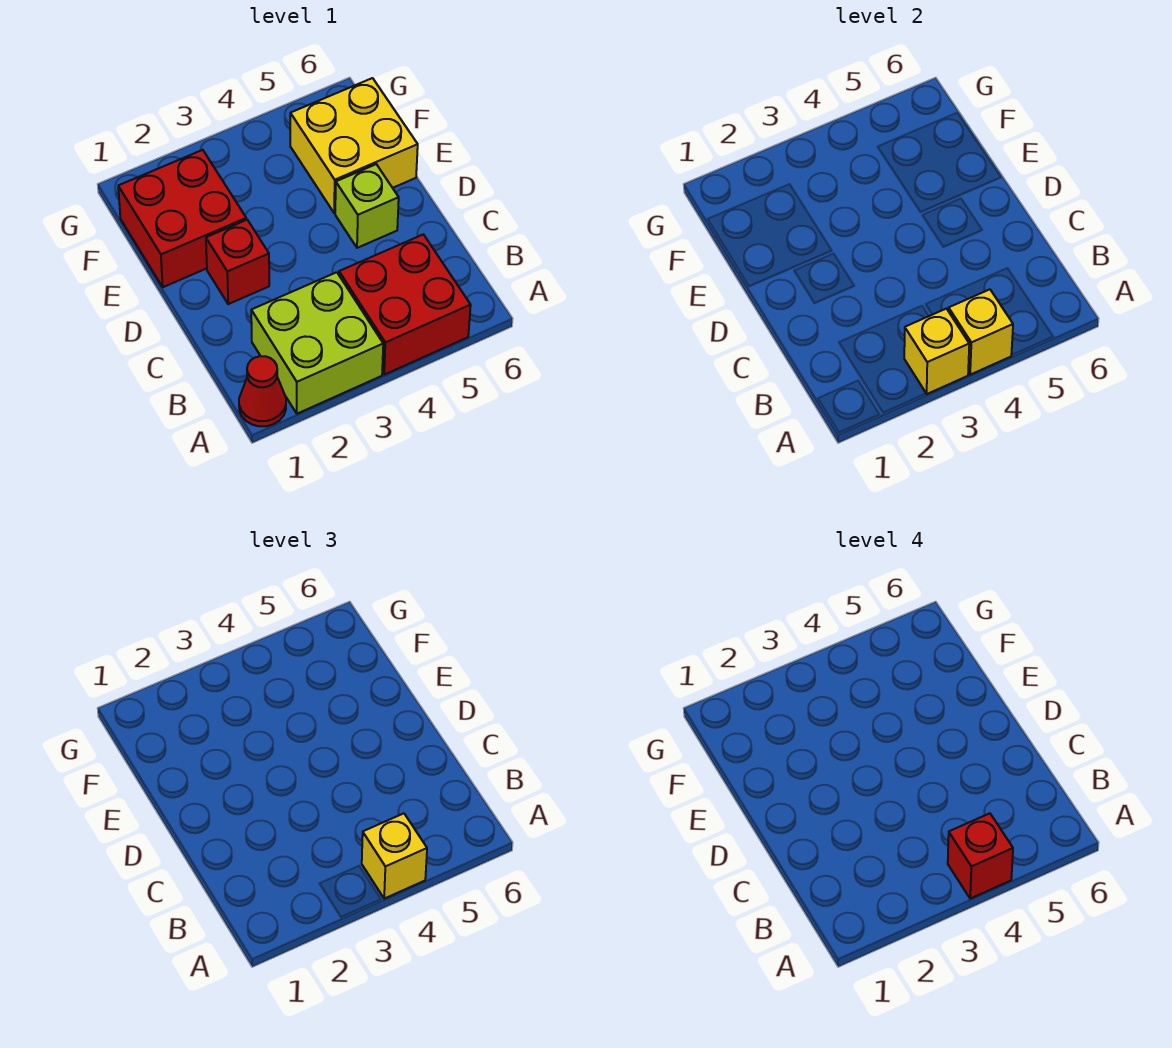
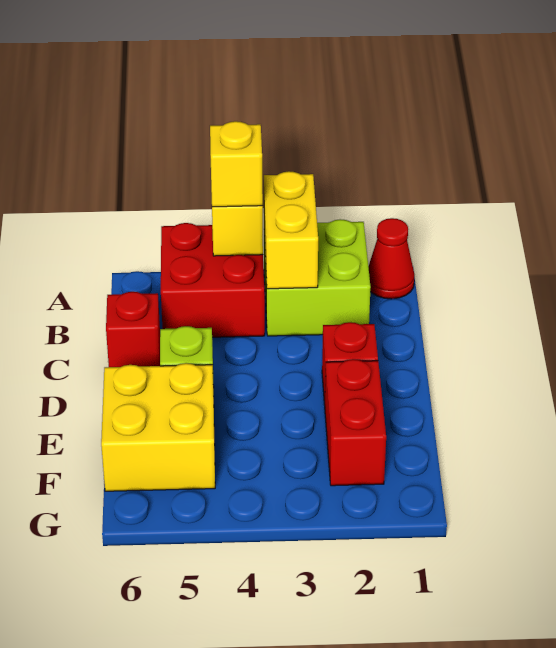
yellow 1x1 brick [904,309,969,394] -> yellow 1x2 brick [264,171,318,289]
red 1x1 brick [948,813,1013,899] -> red 1x1 brick moved to [106,292,160,367]
red 2x2 brick [118,150,246,287] -> red 1x2 brick [325,359,386,486]

